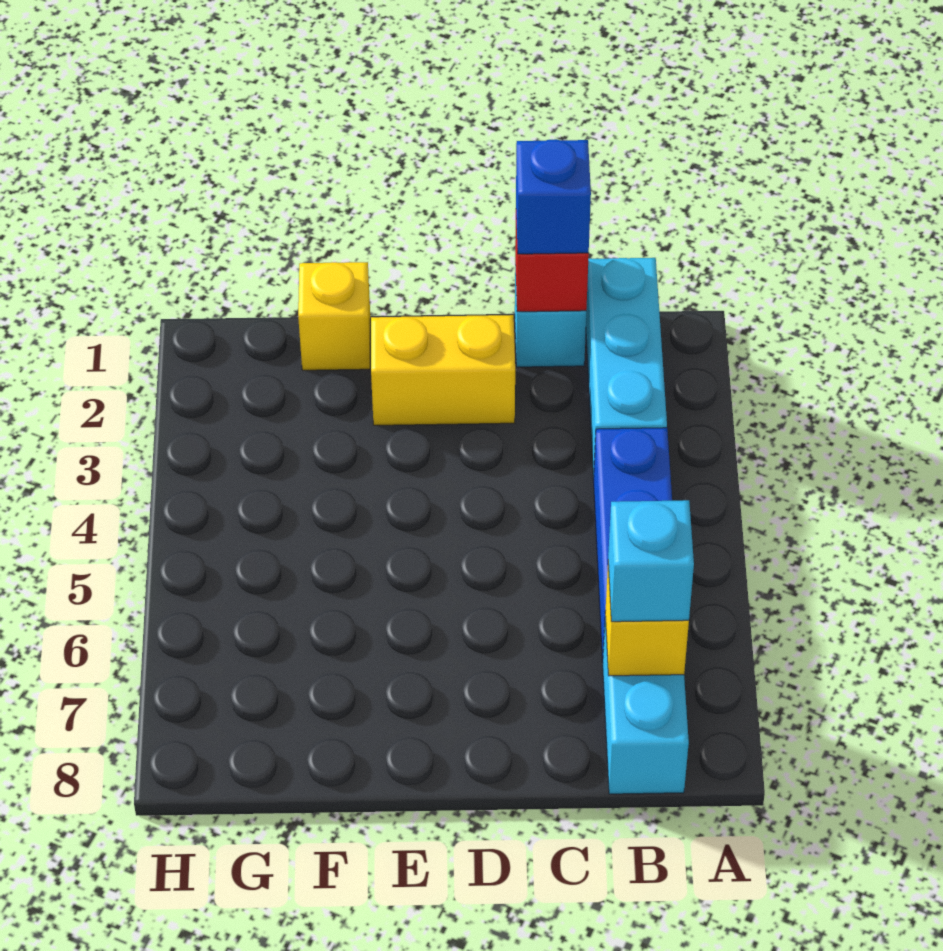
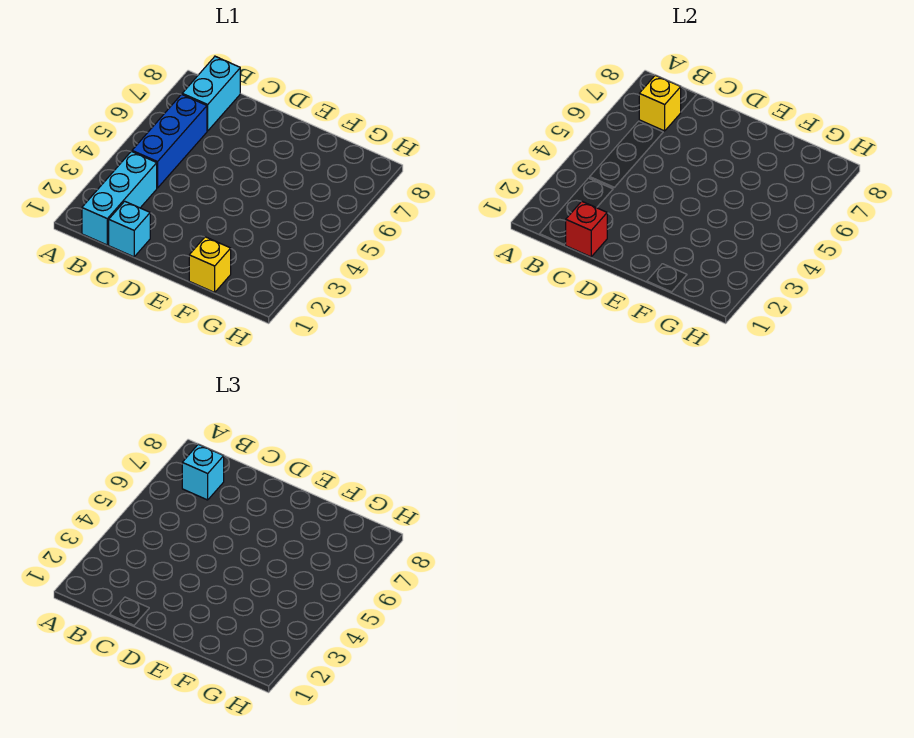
blue 1x1 brick [516,139,591,254] -> none
yellow 1x2 brick [371,315,515,425] -> none

